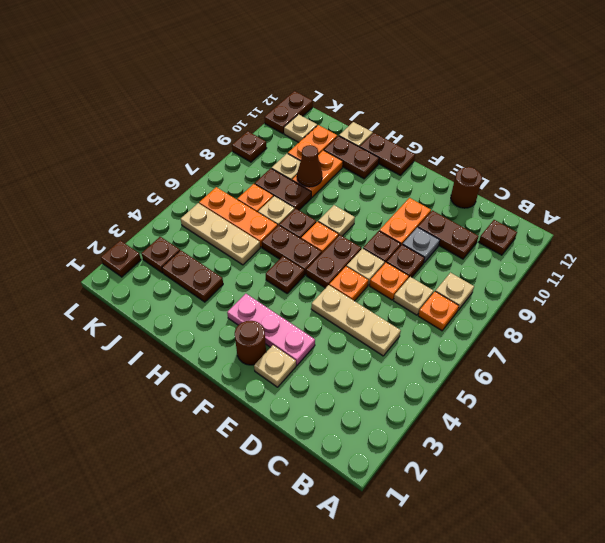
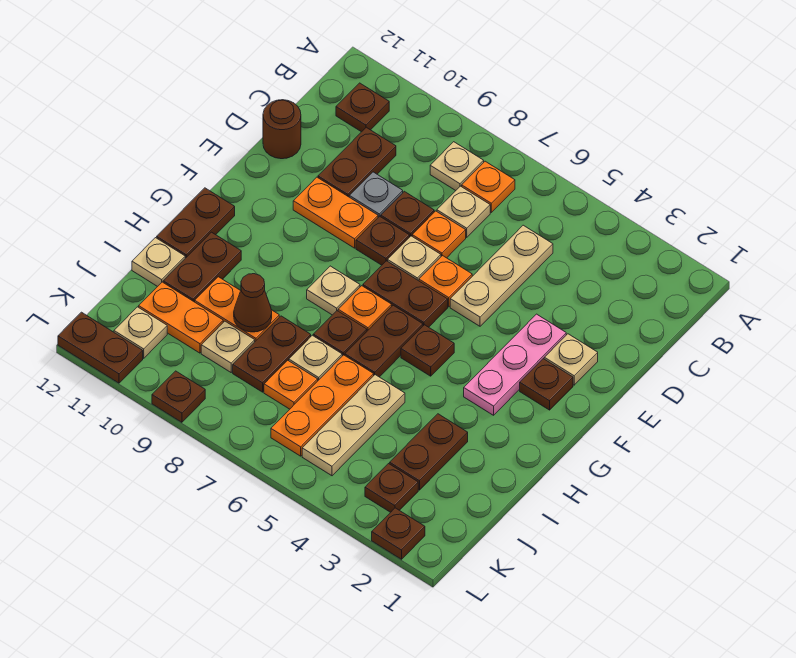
brown 1x1 round brick [235,321,266,365] -> brown 1x1 plate [520,359,573,410]

